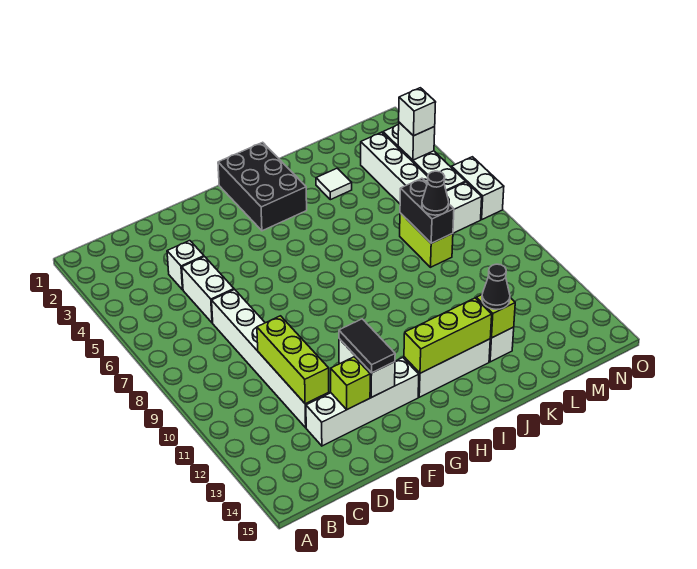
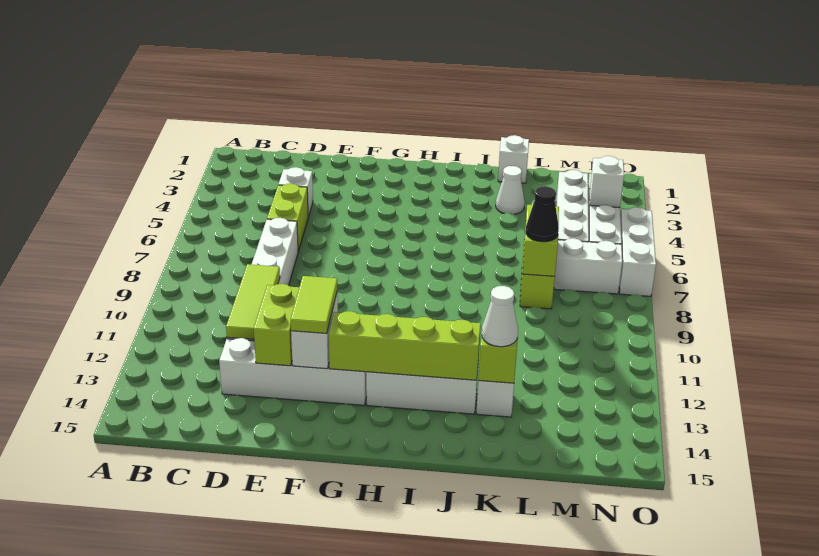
white 1x2 brick [182,257,234,323] -> lime 1x2 brick [267,184,308,251]
lime 1x3 brick [257,316,329,404] -> lime 1x3 tile [226,264,280,339]
lime 1x1 brick [331,357,370,409] -> lime 1x2 brick [254,284,299,366]
black 1x2 tile [339,319,395,373] -> lime 1x2 tile [291,276,337,334]
black 2x3 brick [218,142,307,231] -> none
lime 1x3 brick [404,298,492,373] -> lime 1x4 brick [329,311,481,380]
white 1x1 tile [316,168,352,200] -> white 1x1 cone [496,166,525,214]
black 1x1 cone [482,264,510,309] -> white 1x1 cone [482,286,518,347]
black 1x2 brick [400,178,454,243] -> lime 1x2 brick [522,205,559,277]
white 1x1 brick [399,88,436,136] -> white 1x1 brick moved to [498,135,529,183]
white 1x2 brick [451,157,504,219] -> white 1x3 brick [619,207,656,296]

